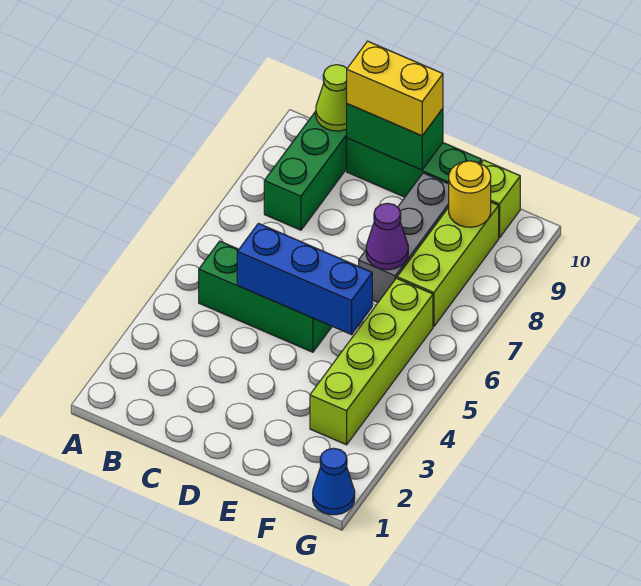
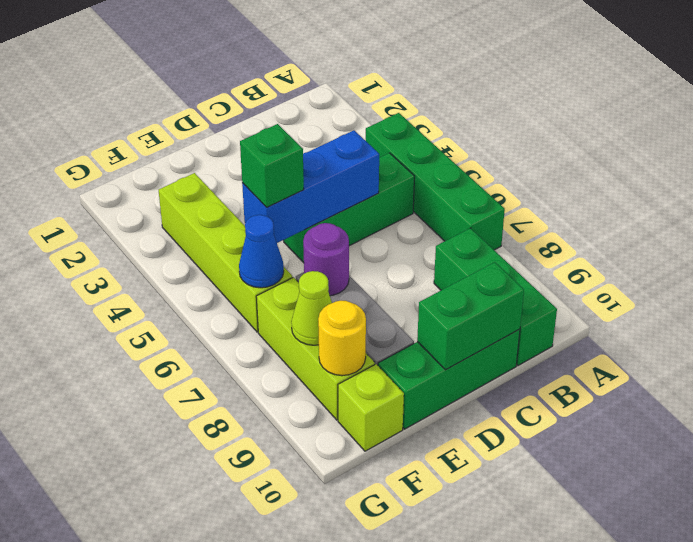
none -> green 1x4 brick [366,113,505,250]
lime 1x1 cone [316,65,347,131] -> lime 1x1 cone moved to [291,271,332,345]
yellow 1x2 brick [347,41,443,136] -> none
none -> green 1x1 brick [240,124,304,207]
purple 1x1 cone [366,203,408,270] -> purple 1x1 round brick [303,223,349,296]
blue 1x1 cone [313,448,355,515] -> blue 1x1 cone moved to [239,215,284,288]

